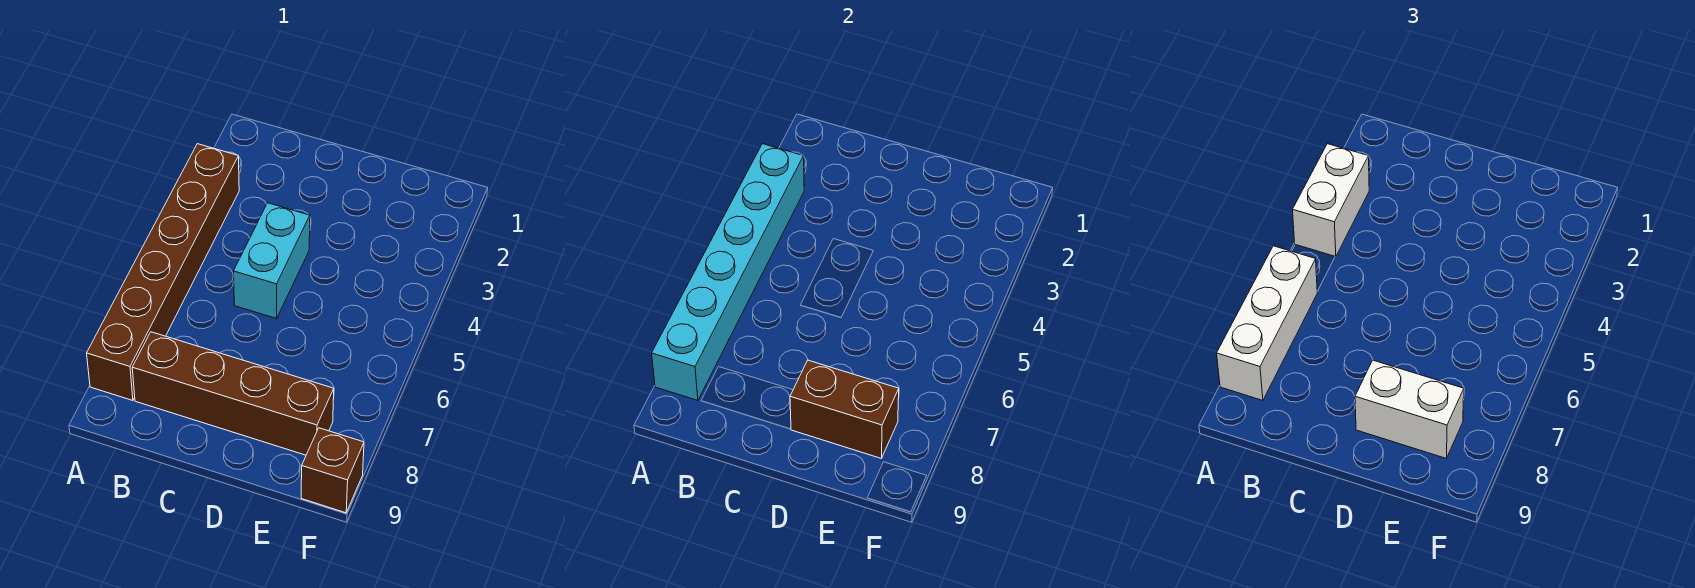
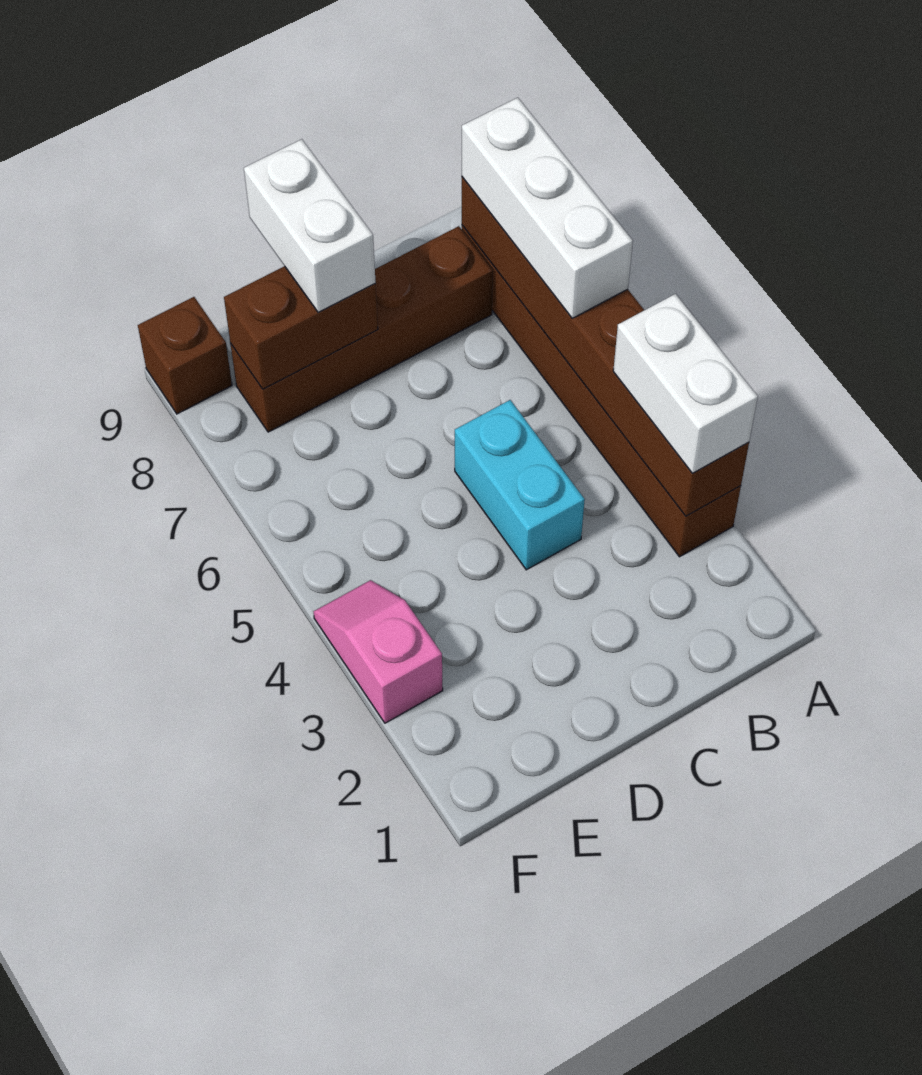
cyan 1x6 brick [652,144,804,401] -> brown 1x6 brick [462,177,749,516]
white 1x2 brick [1355,360,1464,458] -> white 1x2 brick turned to [244,139,376,312]
none -> pink 1x2 slope [314,580,443,723]

